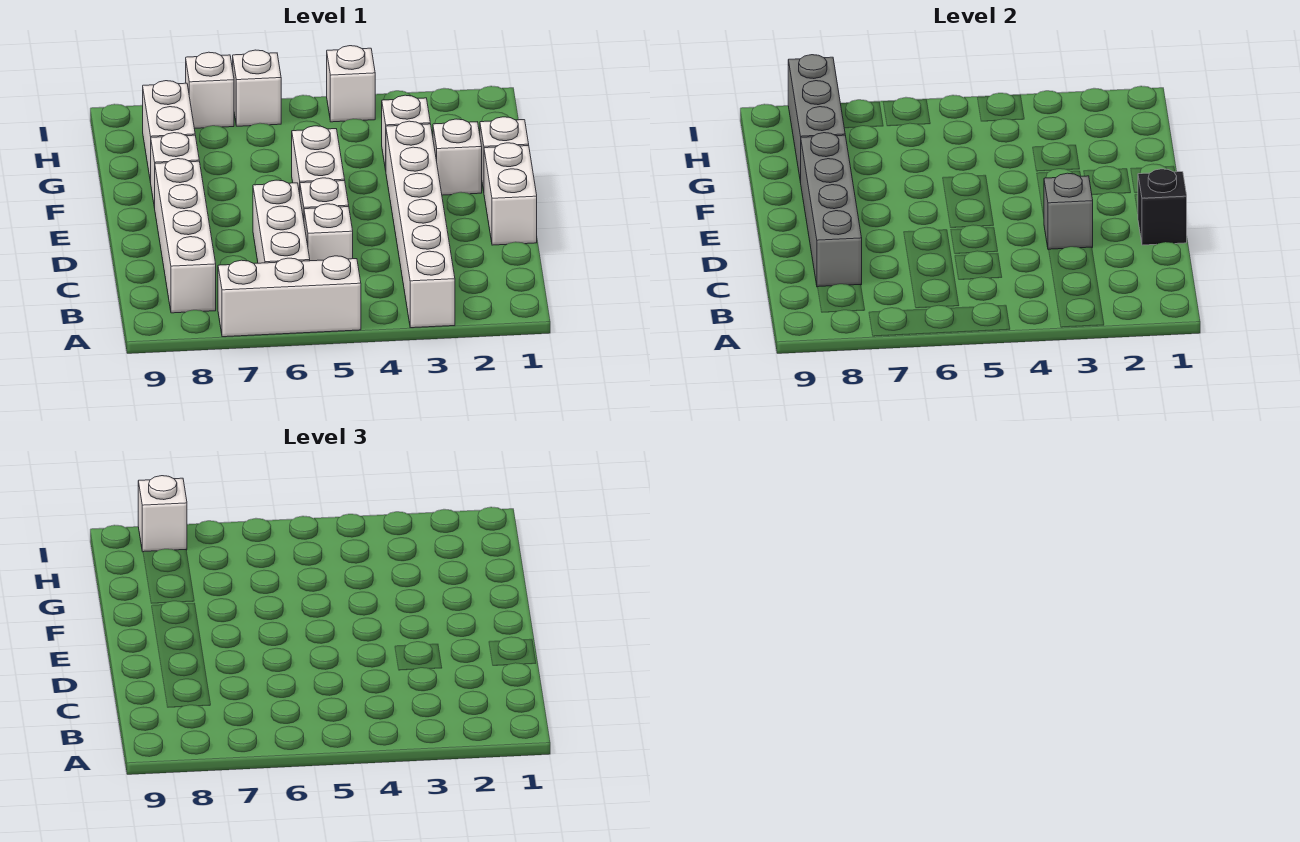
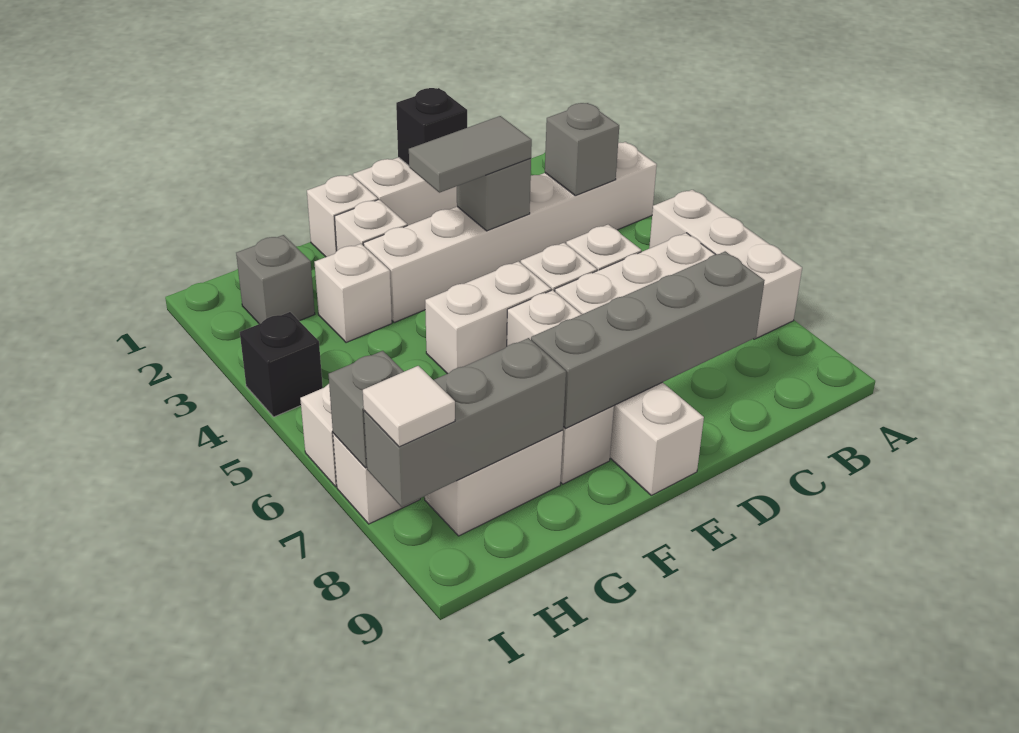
none -> grey 1x1 brick [545,103,619,196]
white 1x4 brick [155,159,216,313] -> white 1x4 brick turned to [507,290,704,495]
none -> grey 1x2 tile [409,116,532,193]
none -> grey 1x1 brick [236,235,315,324]
white 1x1 brick [327,46,375,122] -> black 1x1 brick [240,312,323,417]
none -> grey 1x1 brick [329,351,404,468]
white 1x1 brick [138,476,187,552] -> white 1x1 tile [363,366,455,447]

